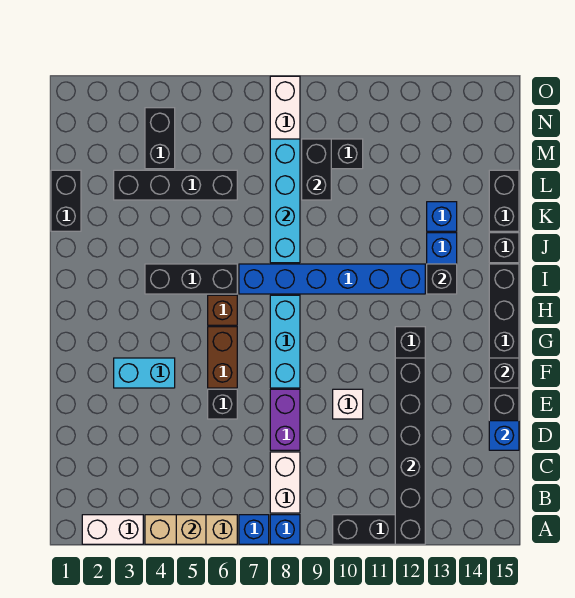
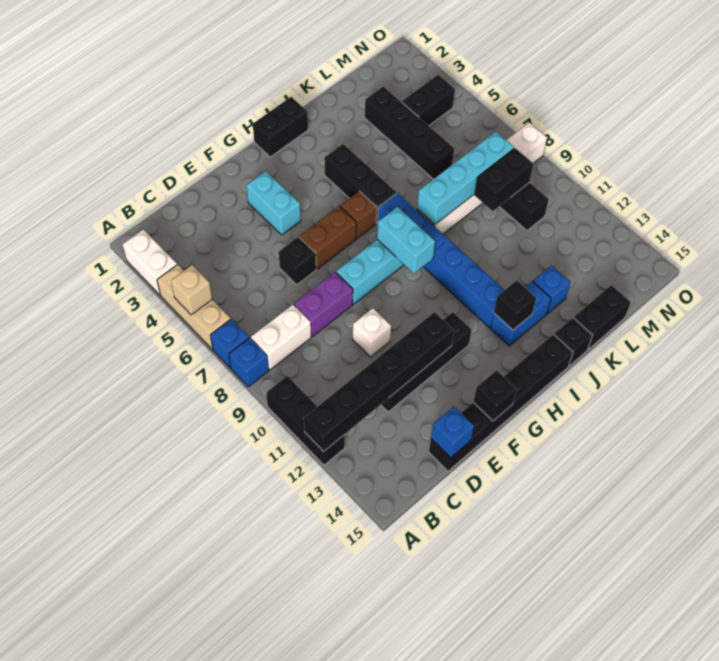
none -> cyan 1x2 brick [377,207,435,273]
black 1x2 brick [51,170,81,231] -> black 1x2 brick moved to [253,97,308,157]

